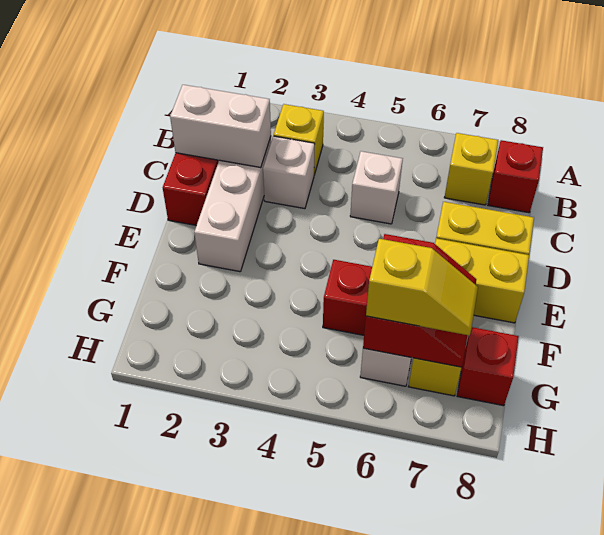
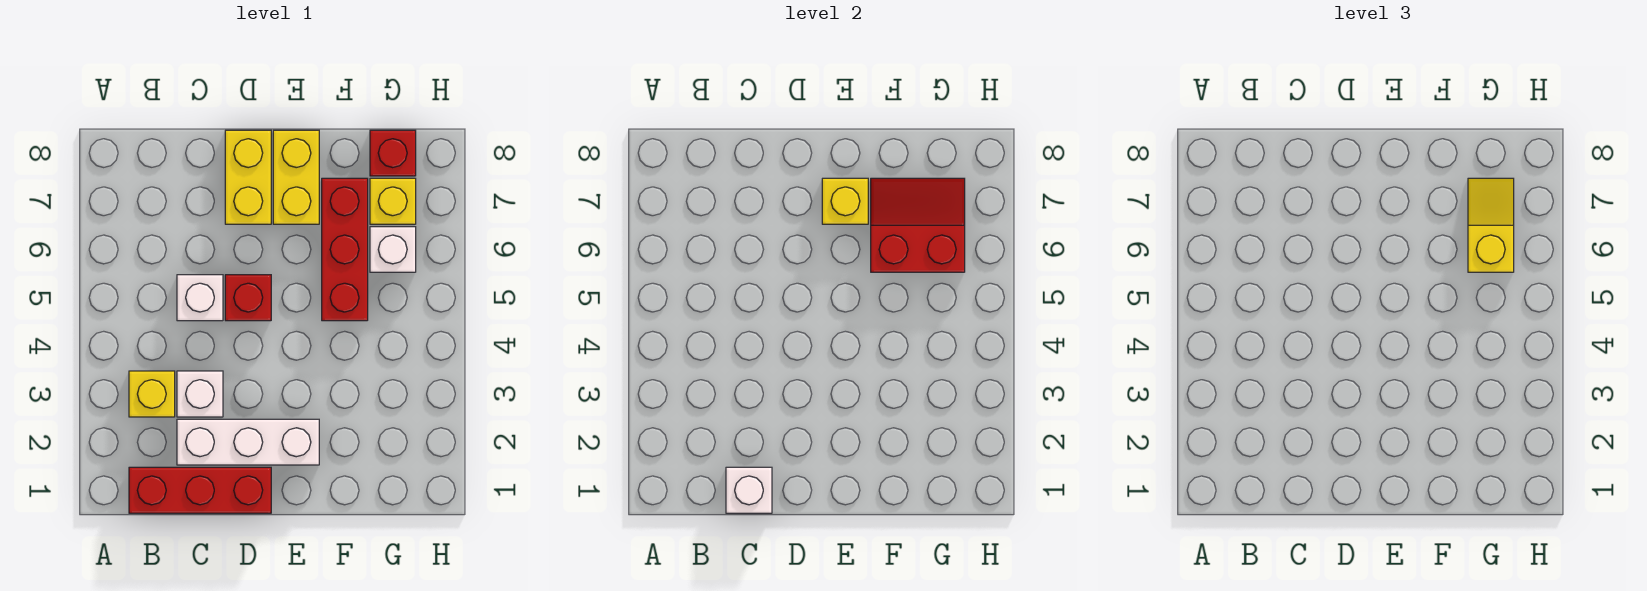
yellow 1x1 brick [444,133,498,205] -> yellow 1x1 brick moved to [822,178,868,224]
red 1x1 brick [488,140,543,213] -> red 1x1 brick moved to [225,275,271,321]
white 1x2 brick [170,85,271,168] -> white 1x1 brick [726,467,772,513]

